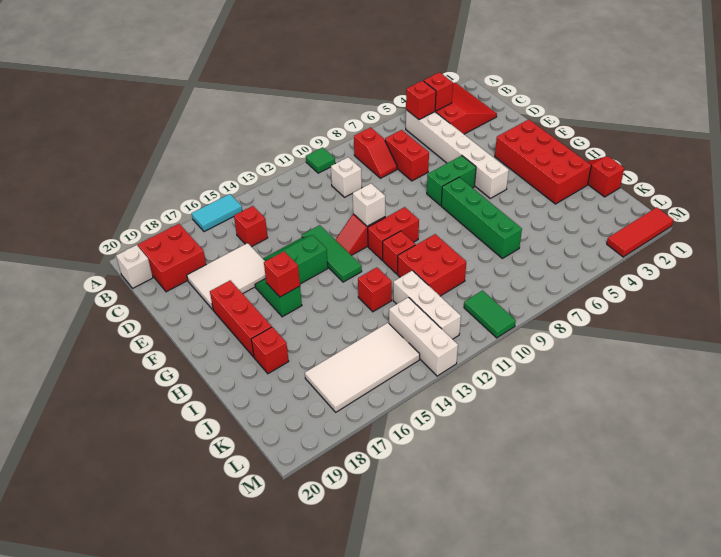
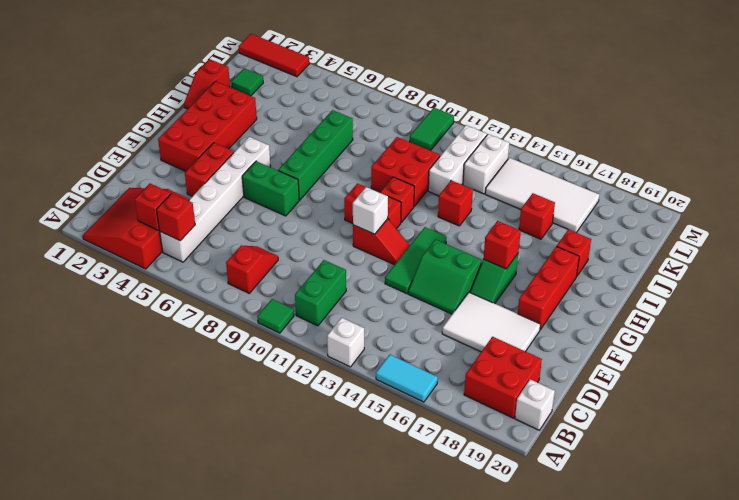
none -> green 1x2 brick [295,260,346,326]
red 1x2 brick [385,130,429,181] -> red 1x2 brick moved to [185,143,234,196]
white 1x1 brick [331,157,362,197] -> white 1x1 brick moved to [327,318,364,367]
red 1x1 brick [234,206,268,247] -> red 1x1 brick moved to [519,193,555,239]
none -> green 1x1 tile [231,68,263,96]
white 1x3 brick [389,297,458,376] -> white 1x2 brick [463,134,509,194]

